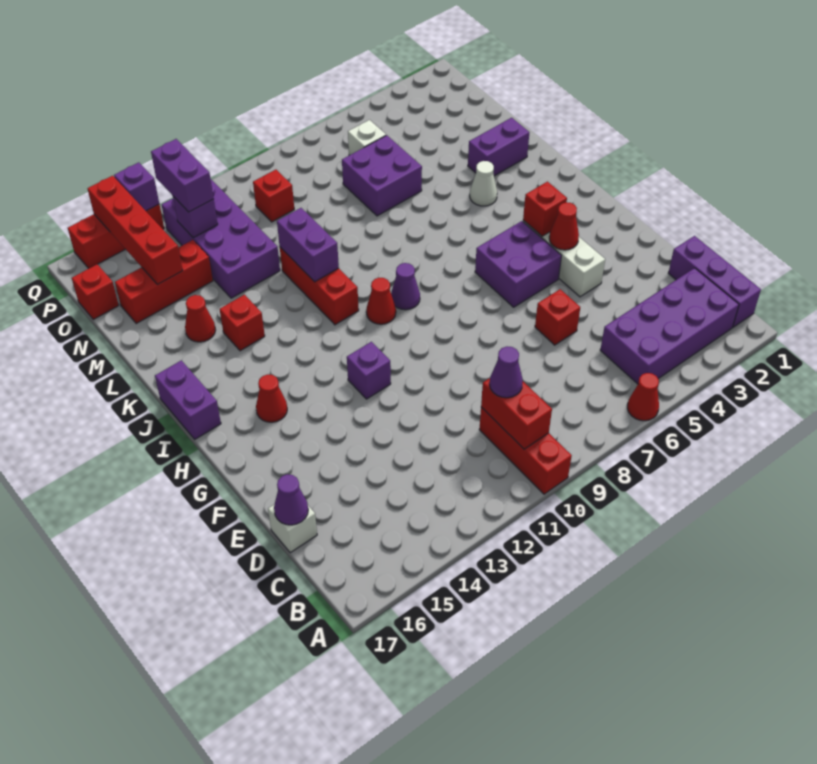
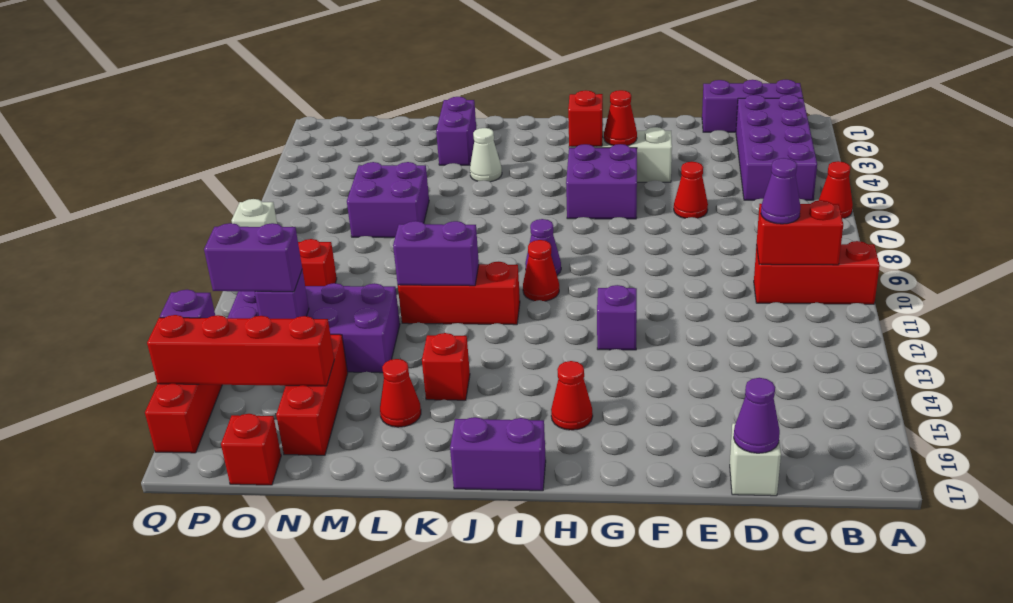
red 1x1 brick [535,289,580,345] -> red 1x1 cone [674,162,708,218]
white 1x1 brick [348,120,386,155] -> white 1x1 brick moved to [231,199,277,227]

